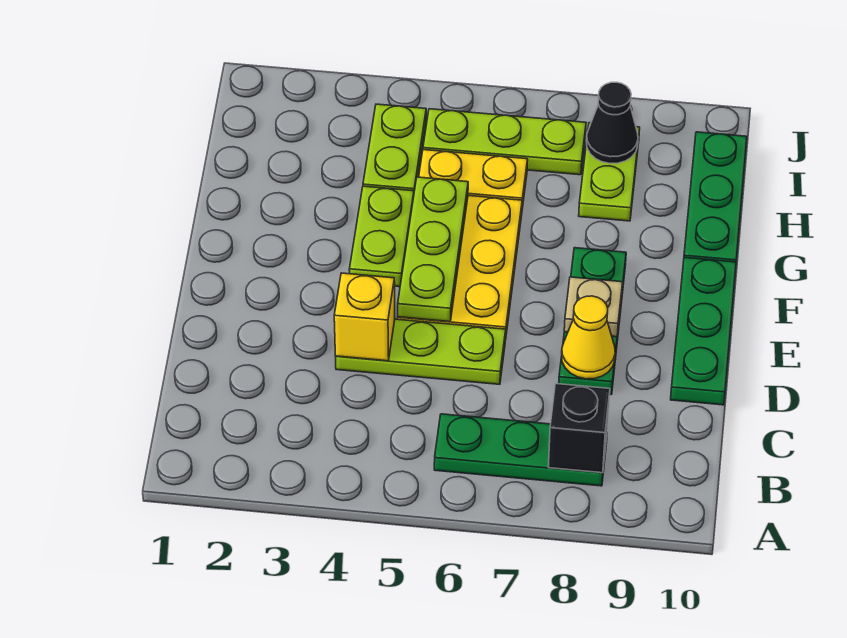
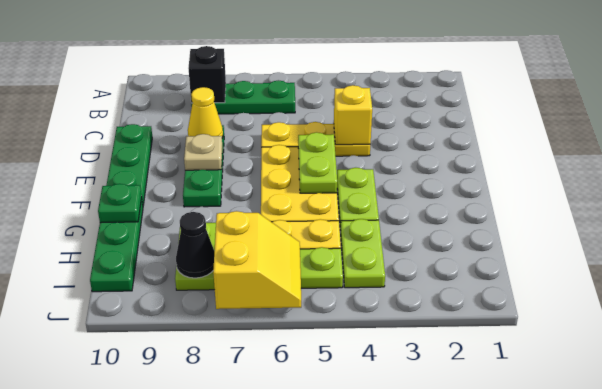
lime 1x3 plate [336,319,506,384] -> yellow 1x3 plate [261,122,370,156]
lime 1x3 plate [398,177,468,322] -> lime 1x2 plate [298,132,337,193]
none -> green 1x1 plate [98,184,142,223]
none -> yellow 2x2 slope [213,211,301,309]

